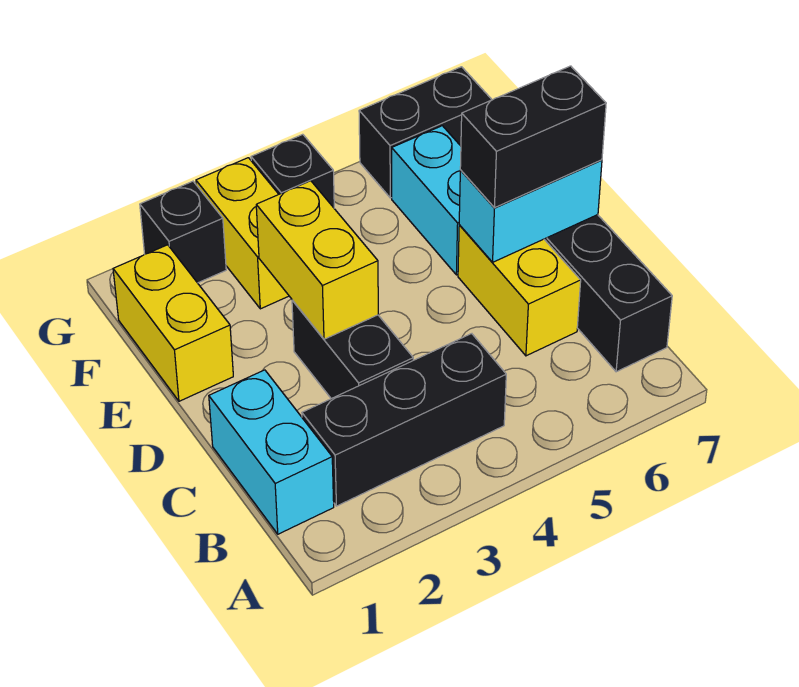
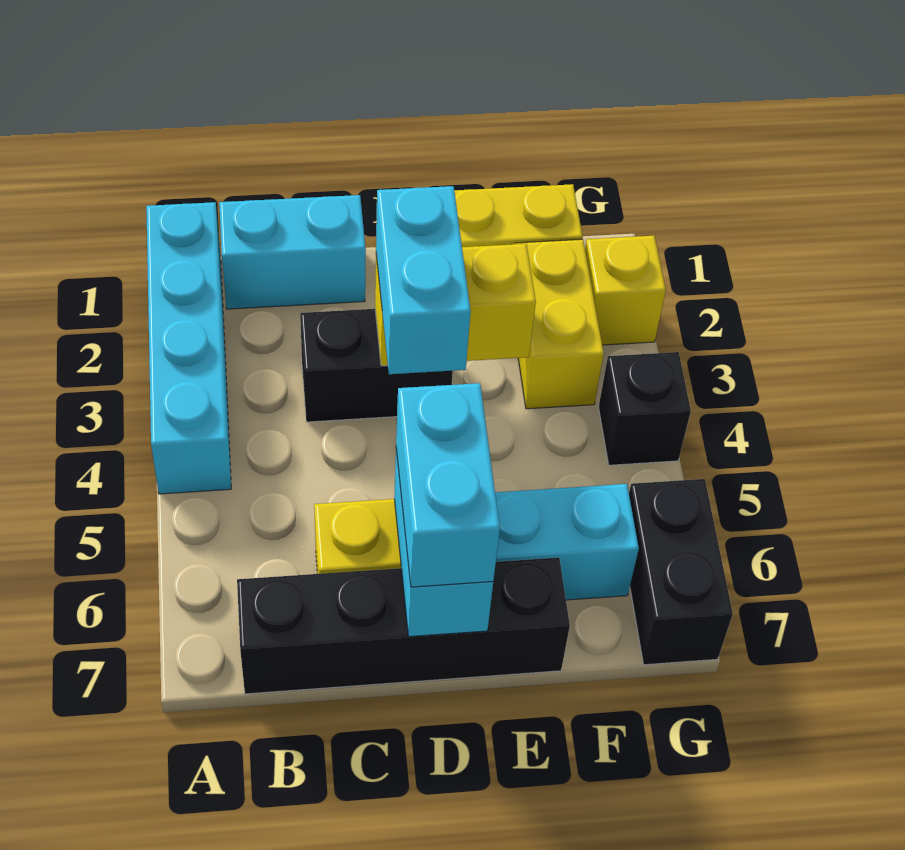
none -> cyan 1x4 brick [146,202,231,494]
black 1x3 brick [302,334,506,506] -> none
none -> cyan 1x2 brick [376,186,471,374]
black 1x2 brick [460,66,606,208] -> cyan 1x2 brick [396,383,500,587]
yellow 1x2 brick [196,158,289,309] -> yellow 1x2 brick turned to [515,239,604,409]
black 1x1 brick [140,181,226,283] -> yellow 1x1 brick [585,236,666,345]

